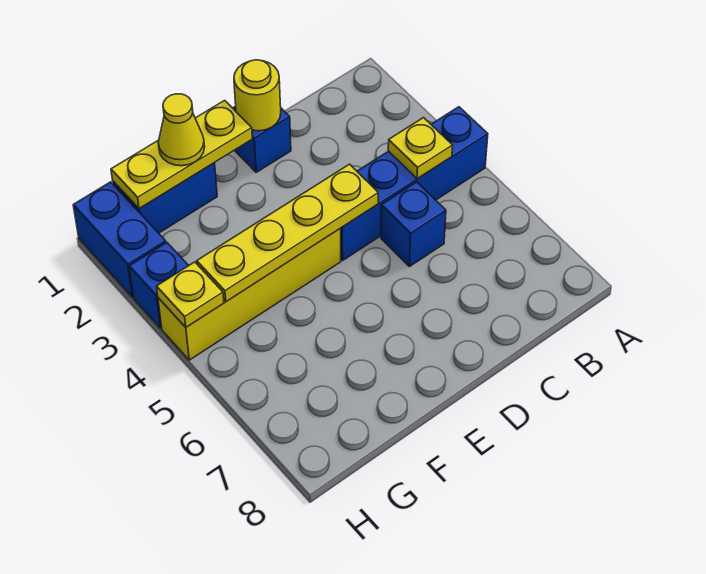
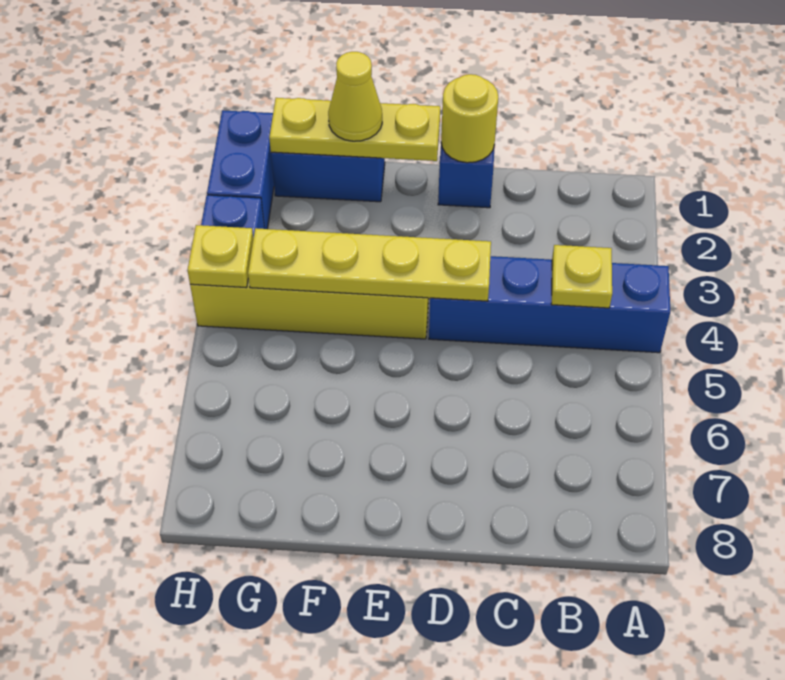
blue 1x1 brick [381,182,446,267] -> none

